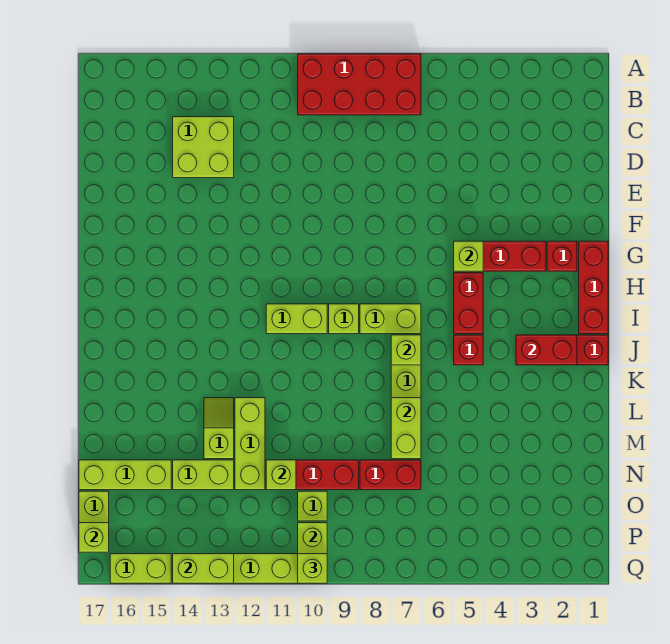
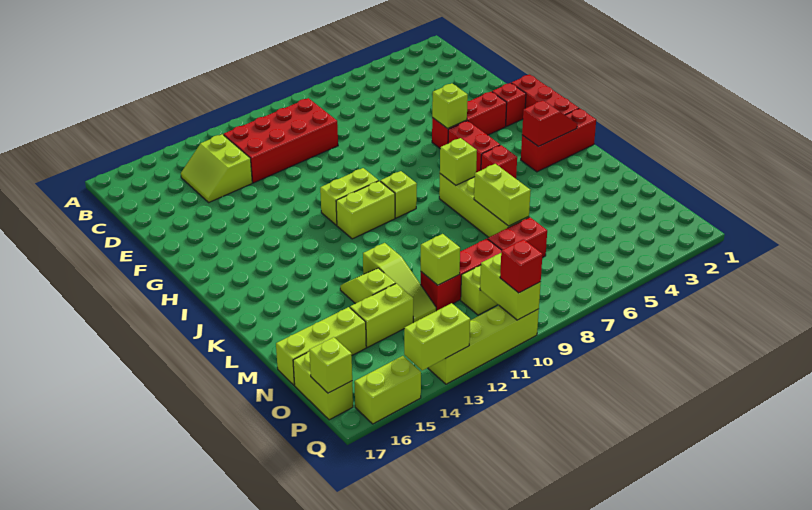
red 2x4 brick [298,54,421,115] -> red 2x4 brick moved to [223,98,338,183]
lime 2x2 brick [173,117,234,178] -> lime 2x2 slope [181,134,252,202]
lime 1x2 brick [360,304,421,334] -> lime 1x2 brick moved to [320,168,379,225]
red 1x2 brick [516,335,577,365] -> red 1x2 slope [522,101,577,147]
lime 1x3 brick [235,398,265,490] -> lime 1x3 slope [363,243,436,323]
lime 1x1 brick [298,554,327,583] -> red 1x1 brick [500,239,543,293]

